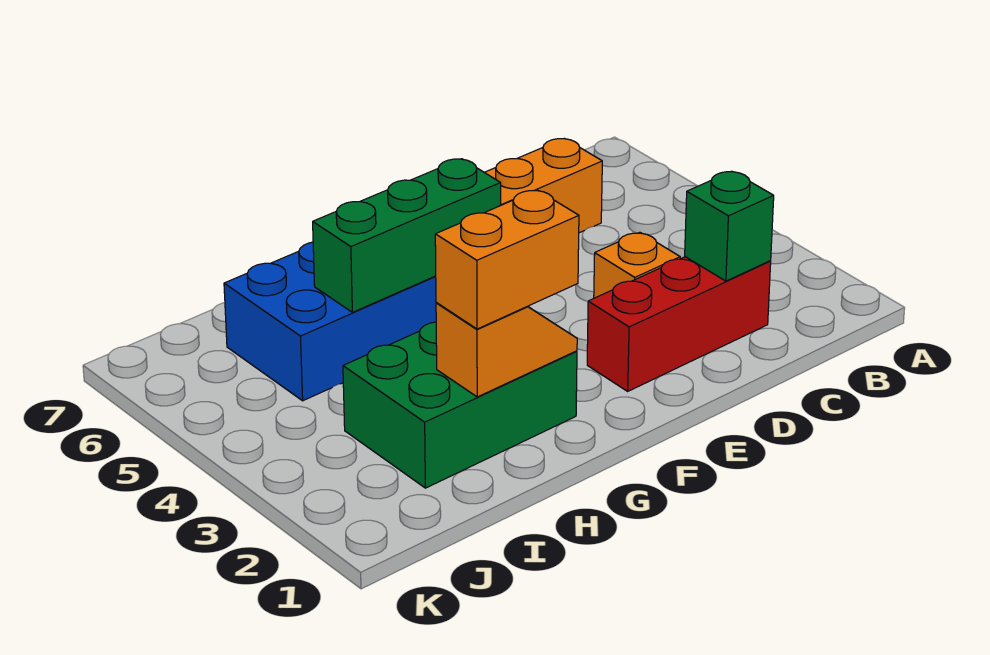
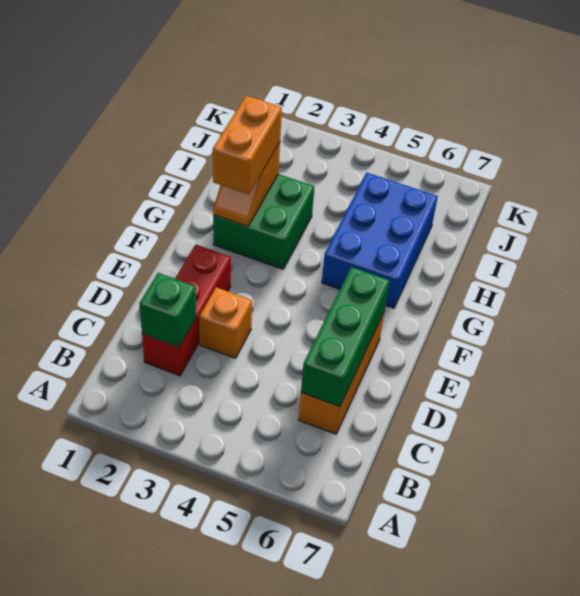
green 1x3 brick [313,159,501,312] -> green 1x3 brick moved to [301,267,390,407]
green 2x3 brick [343,322,577,488] -> green 2x2 brick [213,174,314,269]

